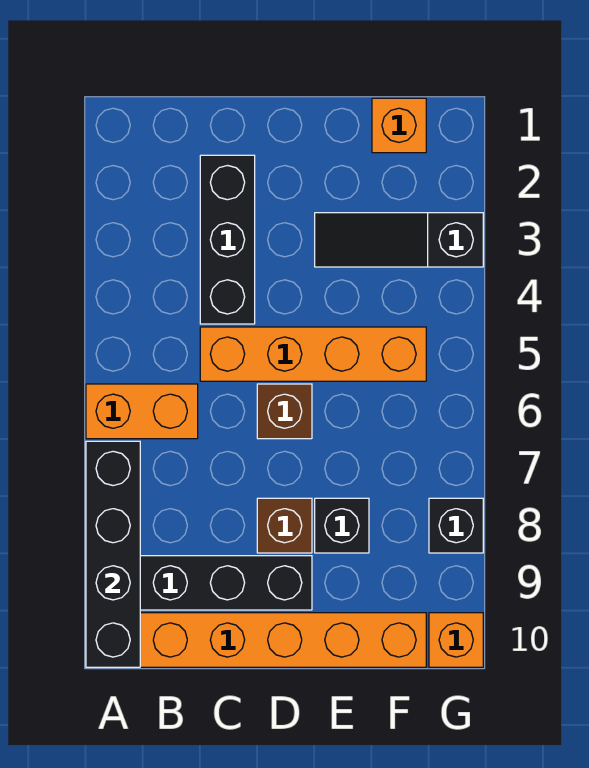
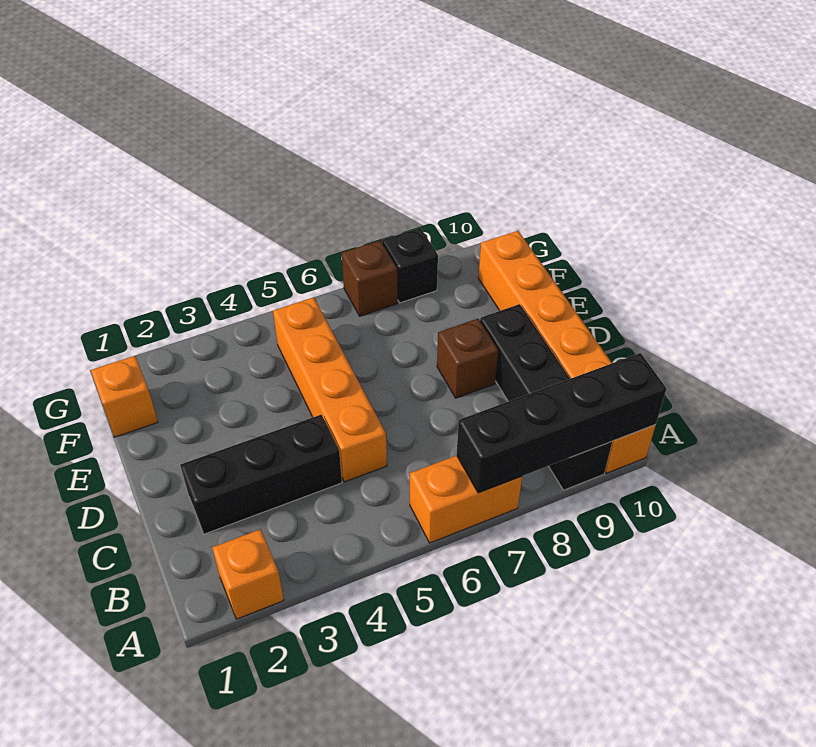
orange 1x2 brick [86,384,198,439] -> orange 1x2 brick turned to [410,456,522,543]
brown 1x1 brick [257,384,312,439] -> brown 1x1 brick moved to [342,241,398,316]
black 1x3 slope [315,213,483,267] -> none
black 1x1 brick [315,498,369,553] -> none
orange 1x1 brick [429,613,483,667] -> orange 1x1 brick moved to [212,529,284,619]

